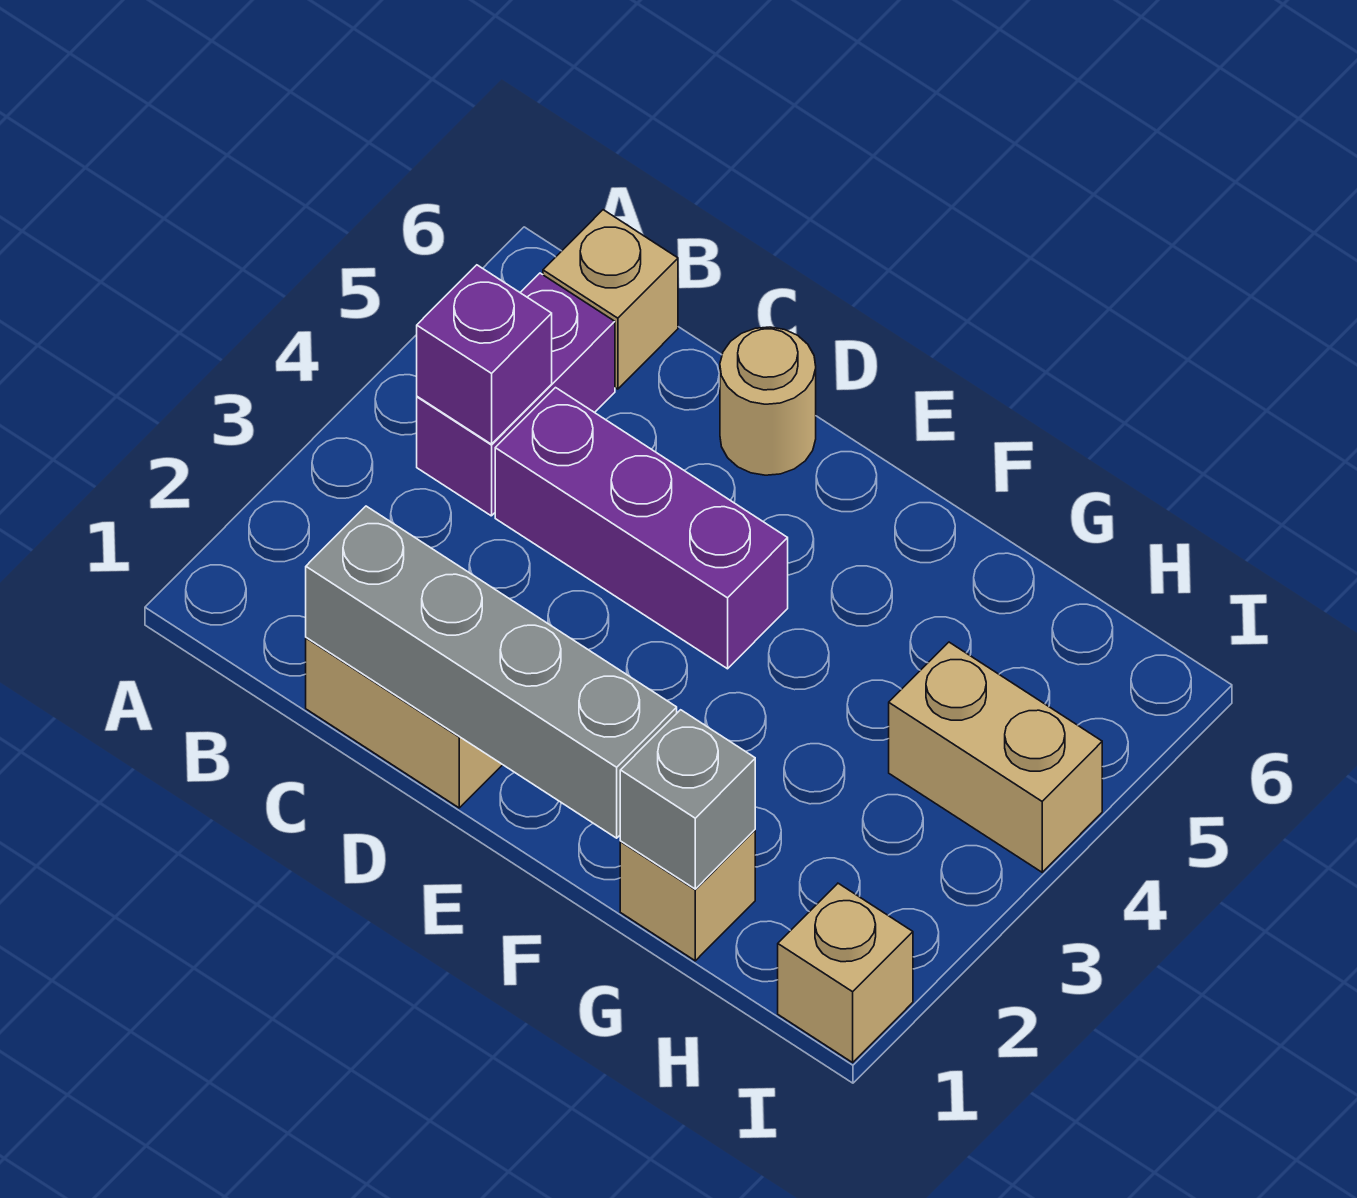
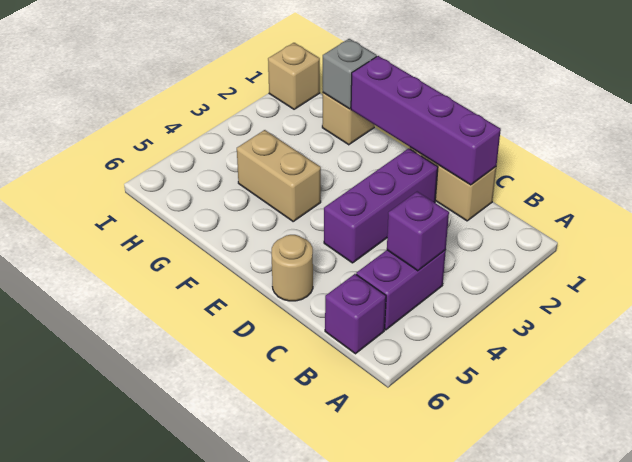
tan 1x1 brick [543,210,678,389] -> purple 1x1 brick [325,274,386,354]
grey 1x4 brick [306,506,677,838] -> purple 1x4 brick [351,56,501,185]
purple 1x3 brick [495,388,788,669] -> purple 1x3 brick turned to [324,148,438,263]
tan 1x2 brick [889,642,1102,872] -> tan 1x2 brick moved to [237,130,321,221]

